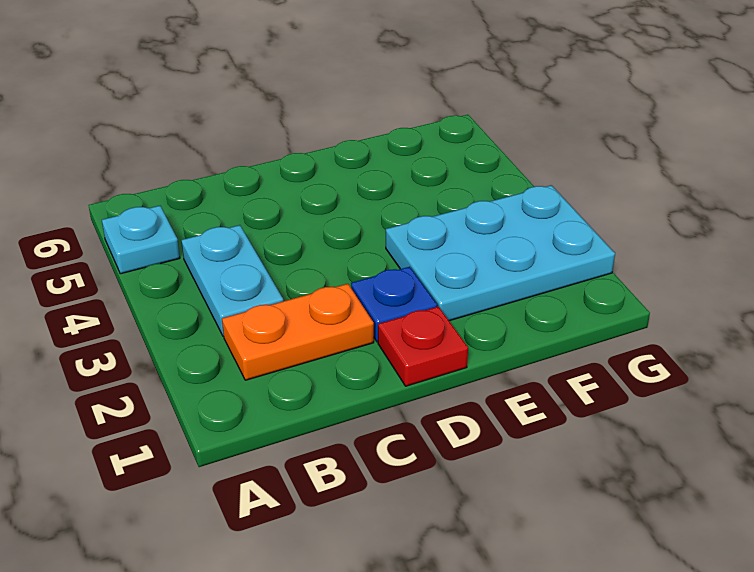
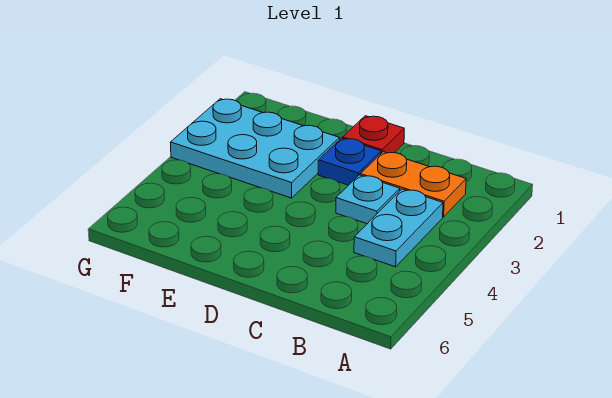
cyan 1x1 plate [102,206,180,274] -> cyan 1x1 plate moved to [336,175,400,224]

